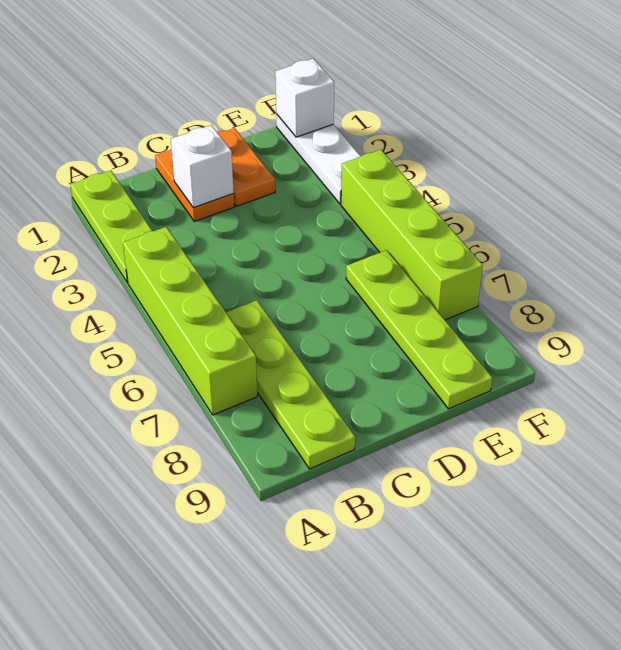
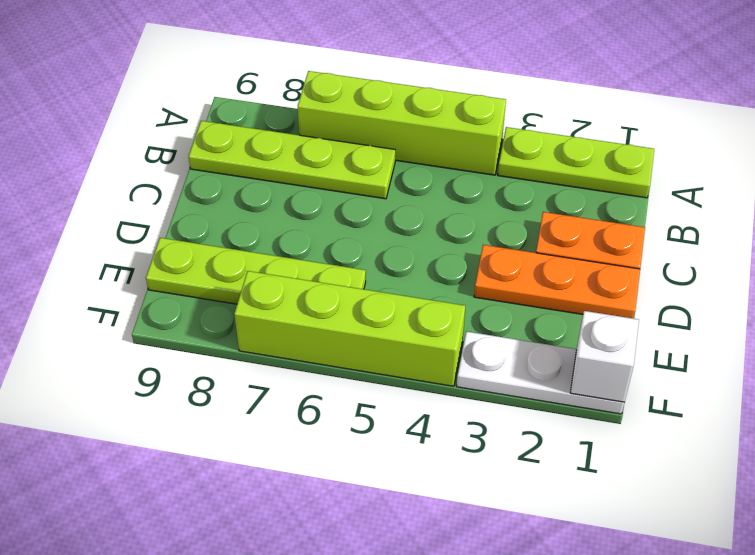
white 1x1 brick [171,125,234,208] -> none
orange 1x2 plate [217,128,275,206] -> orange 1x3 plate [474,245,640,319]

